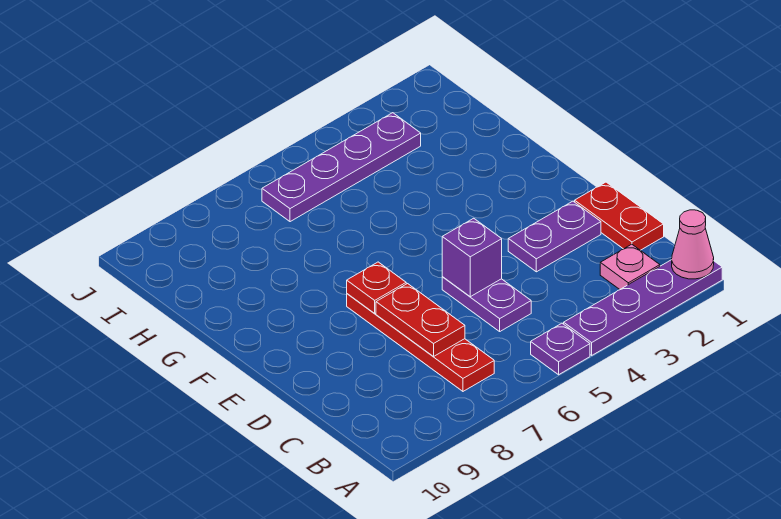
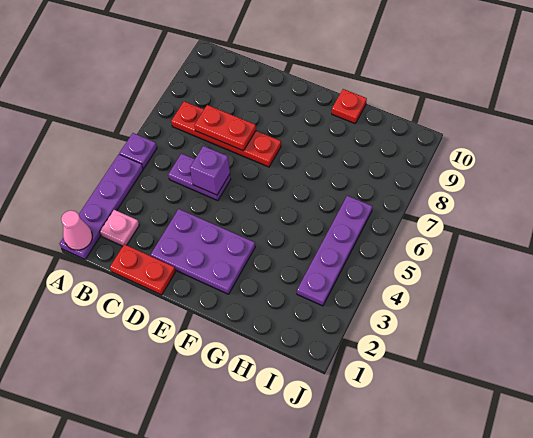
purple 1x2 plate [508,201,601,272] -> purple 2x3 plate [151,209,255,294]
red 1x1 plate [347,262,406,314] -> red 1x1 plate moved to [332,89,367,123]

